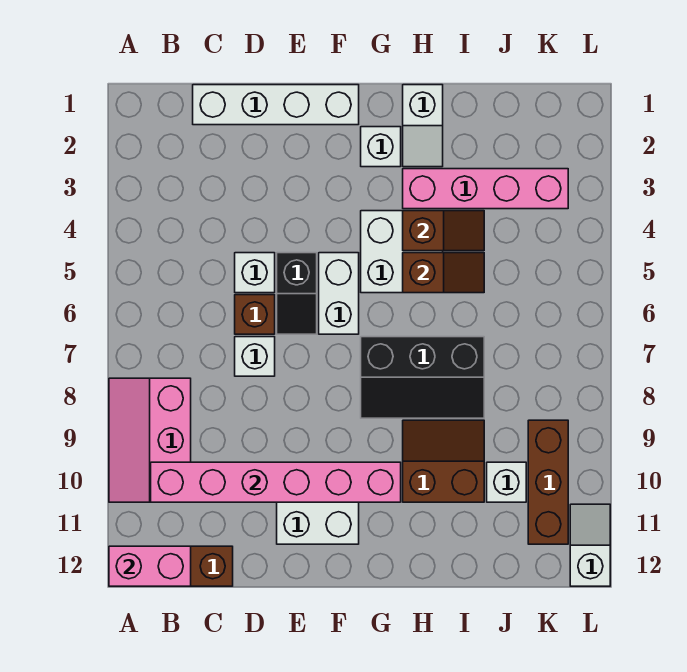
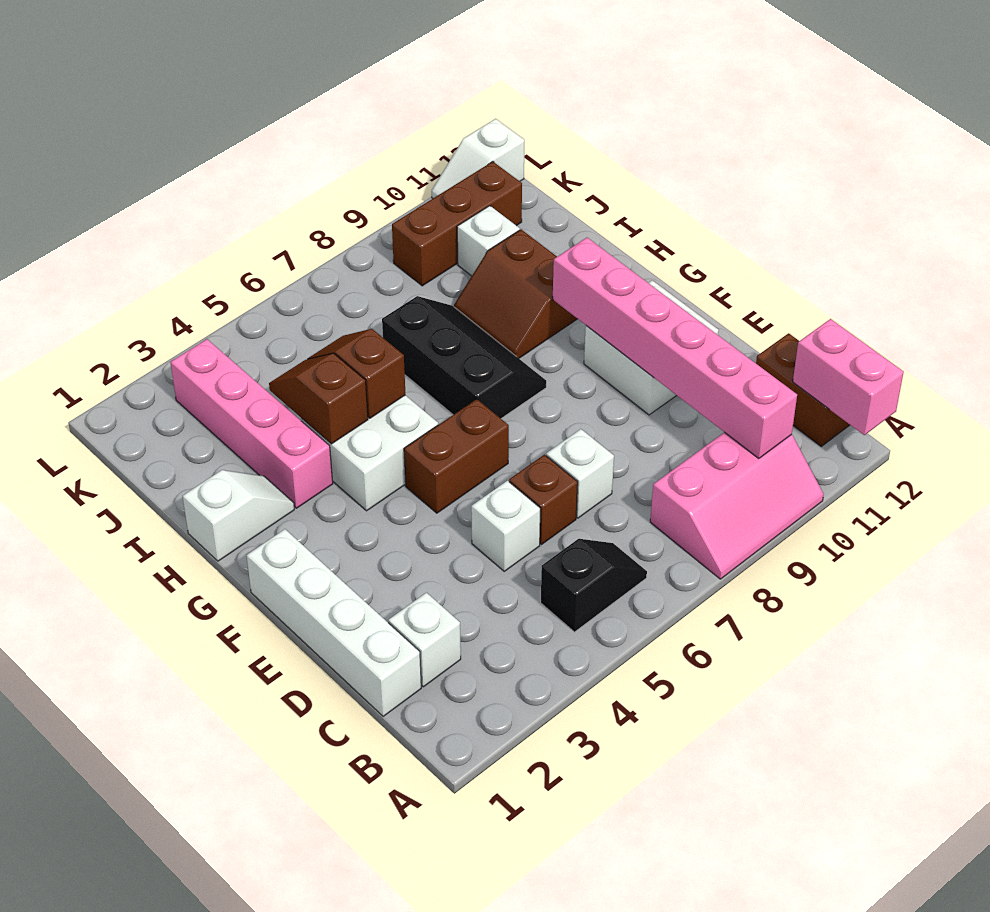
black 1x2 slope [277,253,317,334] -> black 1x2 slope moved to [541,539,647,632]
white 1x2 brick [319,253,359,334] -> brown 1x2 brick [404,399,509,513]
white 1x1 brick [361,127,401,167] -> white 1x1 brick moved to [388,593,461,687]

